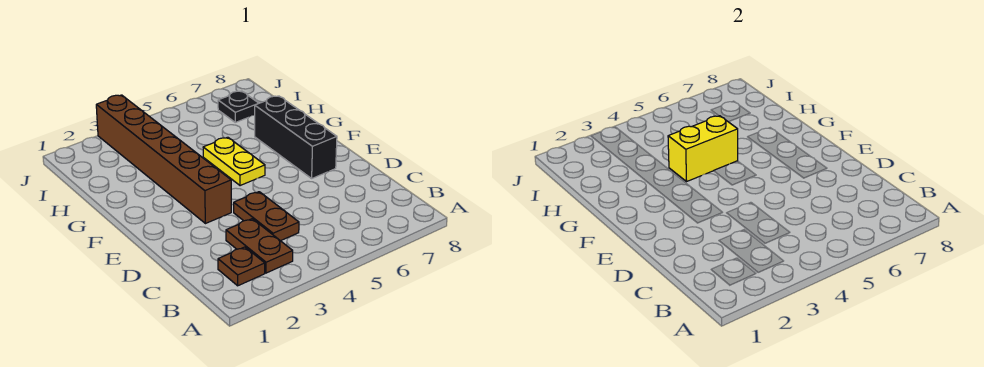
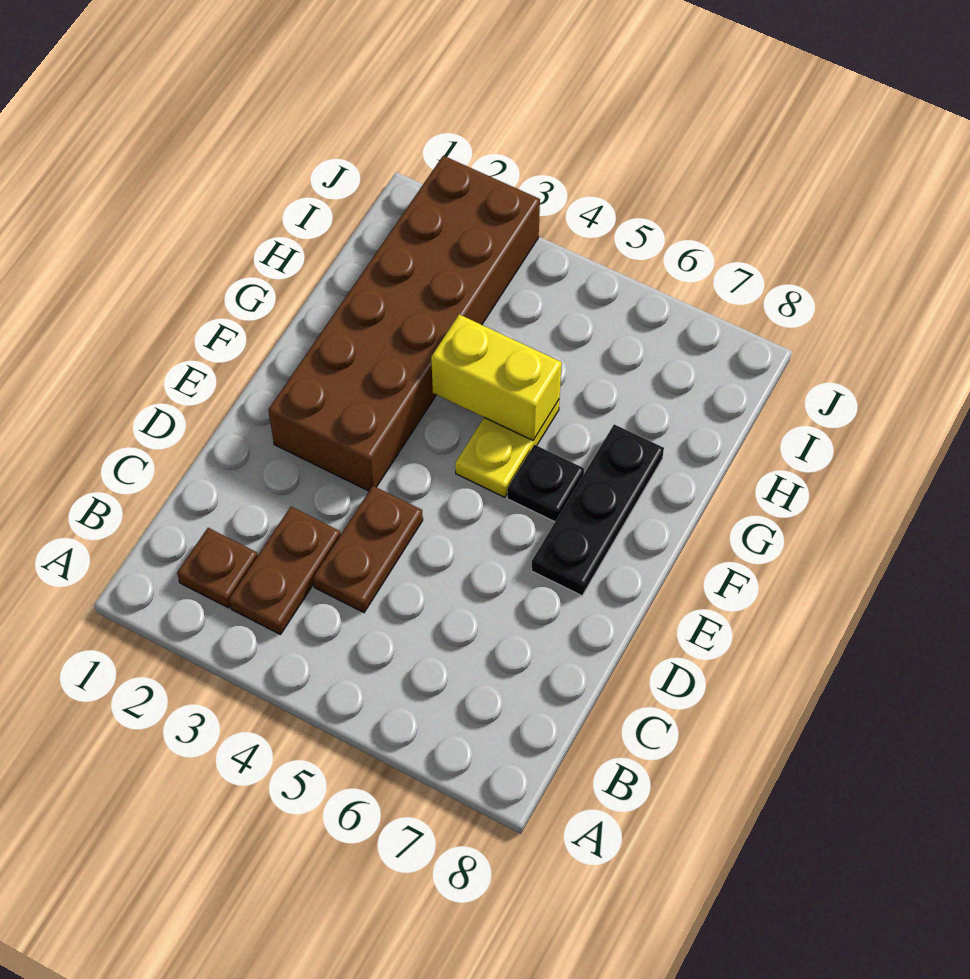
brown 1x6 brick [96,95,231,224] -> brown 2x6 brick [268,156,540,491]
black 1x3 brick [255,96,337,178] -> black 1x3 plate [531,424,664,596]
black 1x1 plate [218,91,259,122] -> black 1x1 plate moved to [507,445,584,522]

